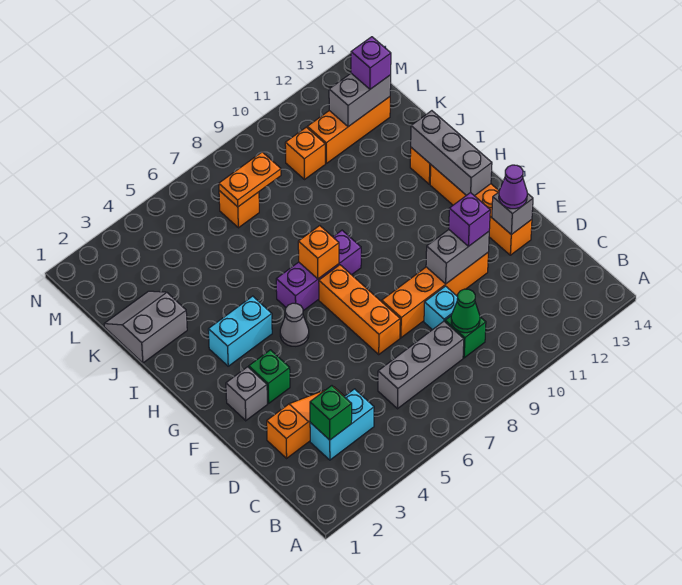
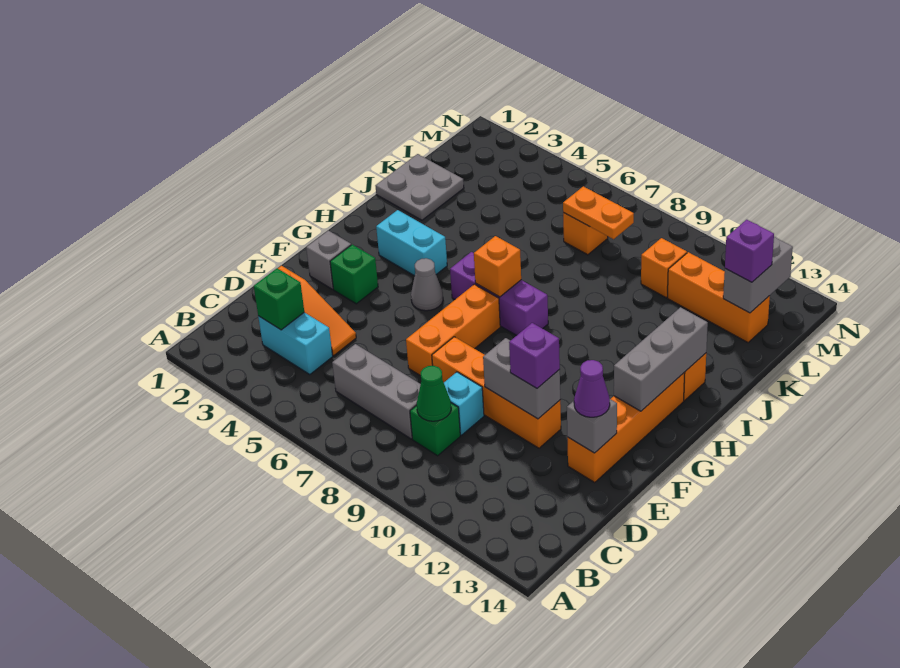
grey 2x2 slope [104,291,187,363] -> grey 2x2 plate [376,154,464,220]
grey 1x2 brick [329,73,391,127] -> grey 1x2 brick turned to [723,237,793,313]

